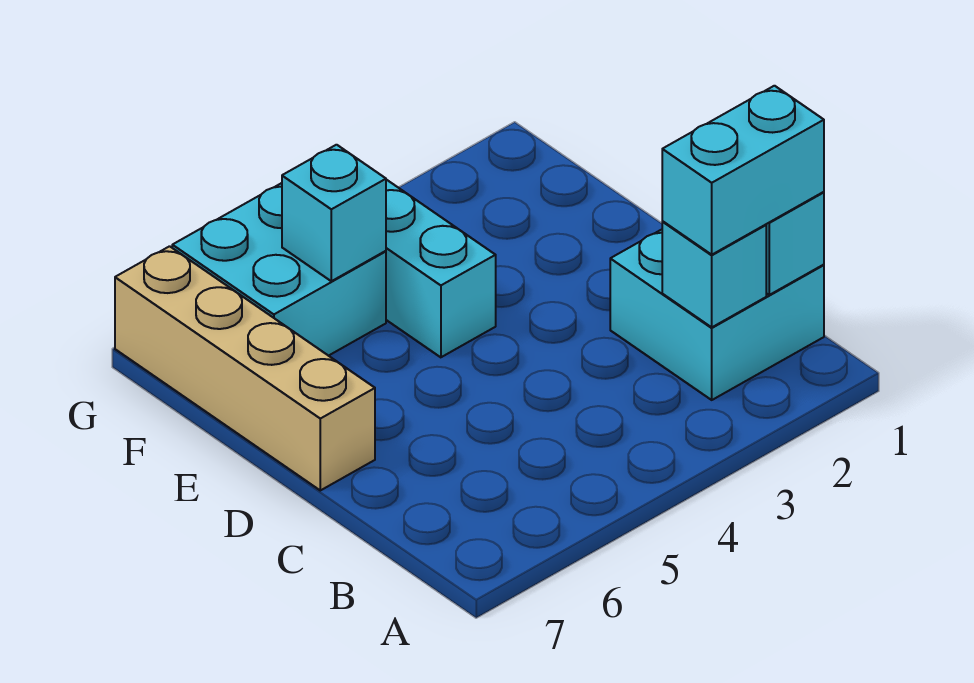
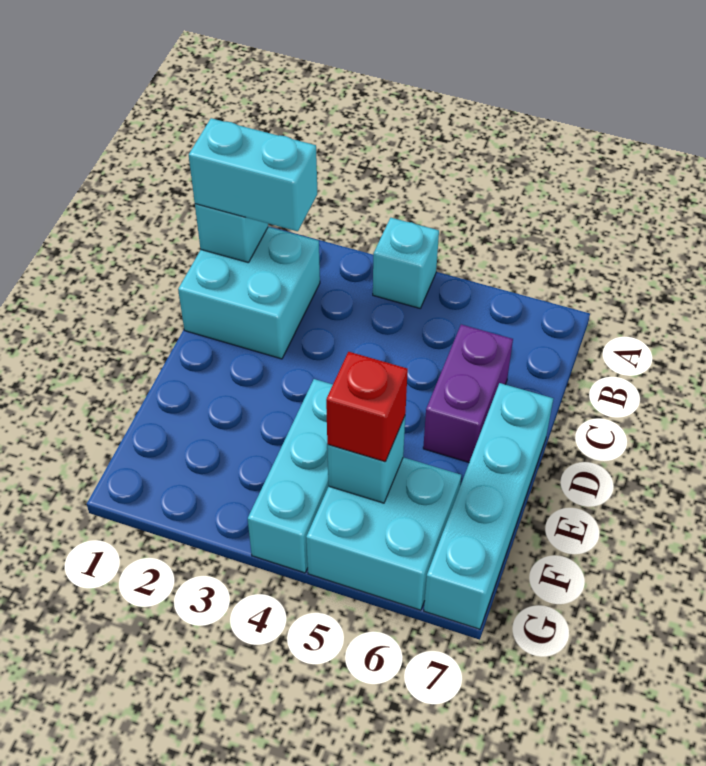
cyan 1x1 brick [662,222,766,327] -> cyan 1x1 brick moved to [373,218,439,308]
none -> purple 1x2 brick [423,325,513,462]
tan 1x4 brick [115,246,375,490] -> cyan 1x4 brick [424,383,553,629]
none -> red 1x1 brick [326,352,408,462]

